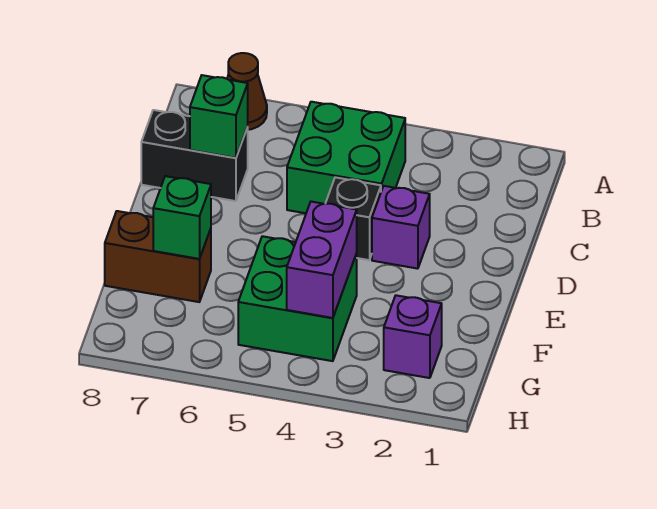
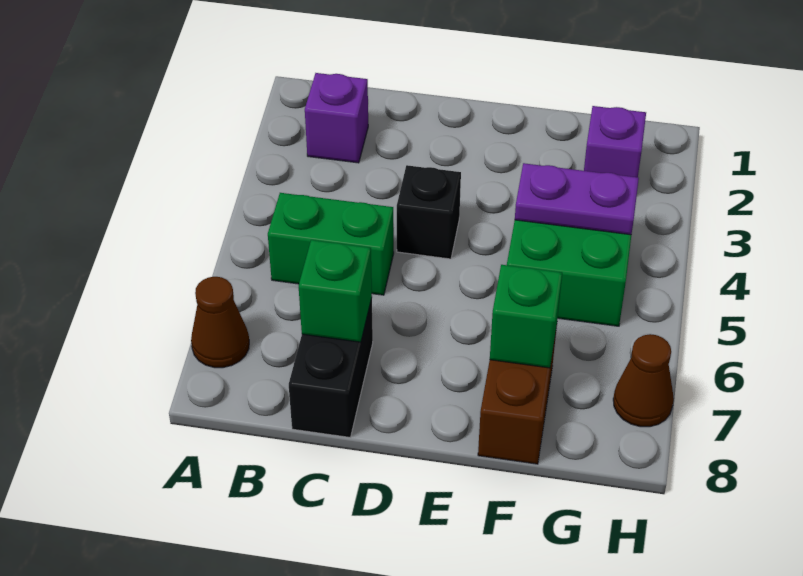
green 2x2 brick [287,102,405,213] -> green 1x2 brick [268,193,394,295]
purple 1x1 brick [372,186,430,269] -> purple 1x1 brick moved to [305,73,368,163]
purple 1x2 brick [287,202,357,318] -> purple 1x2 plate [515,163,639,235]
none -> brown 1x1 cone [613,334,674,427]

